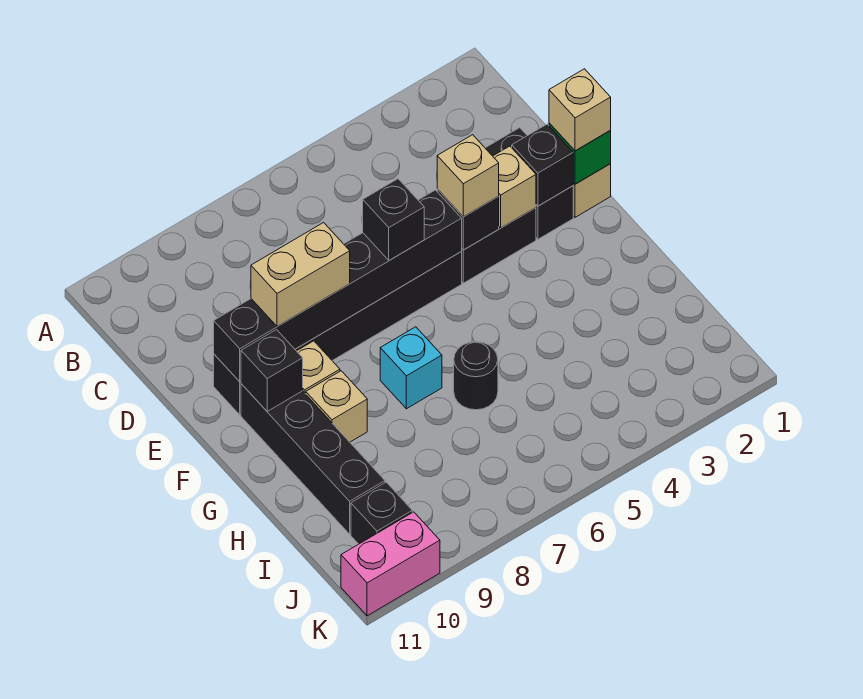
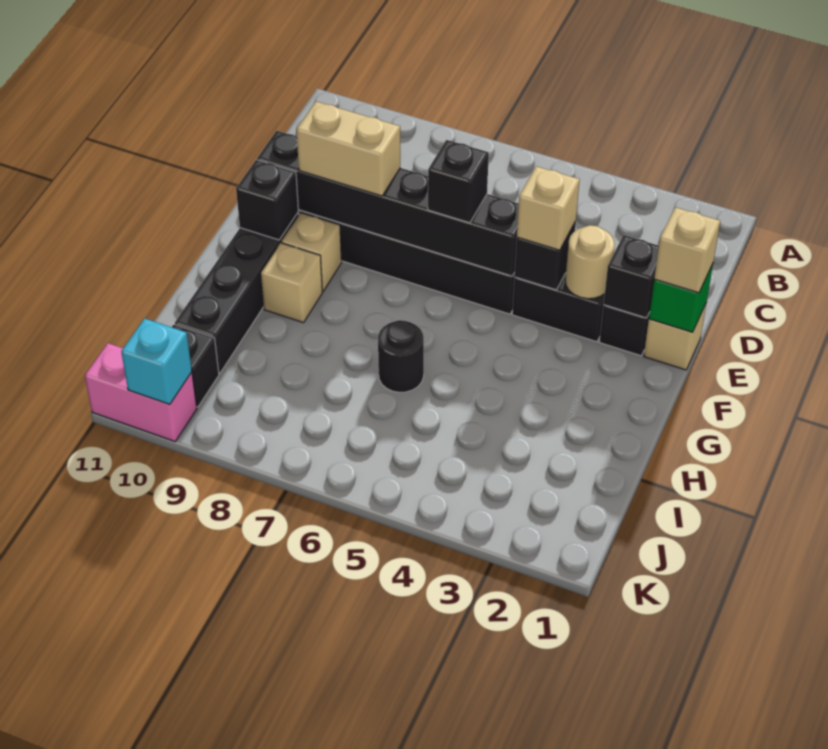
tan 1x1 brick [493,146,536,228] -> tan 1x1 round brick [565,225,615,299]
cyan 1x1 brick [380,327,442,409] -> cyan 1x1 brick moved to [121,318,192,404]

